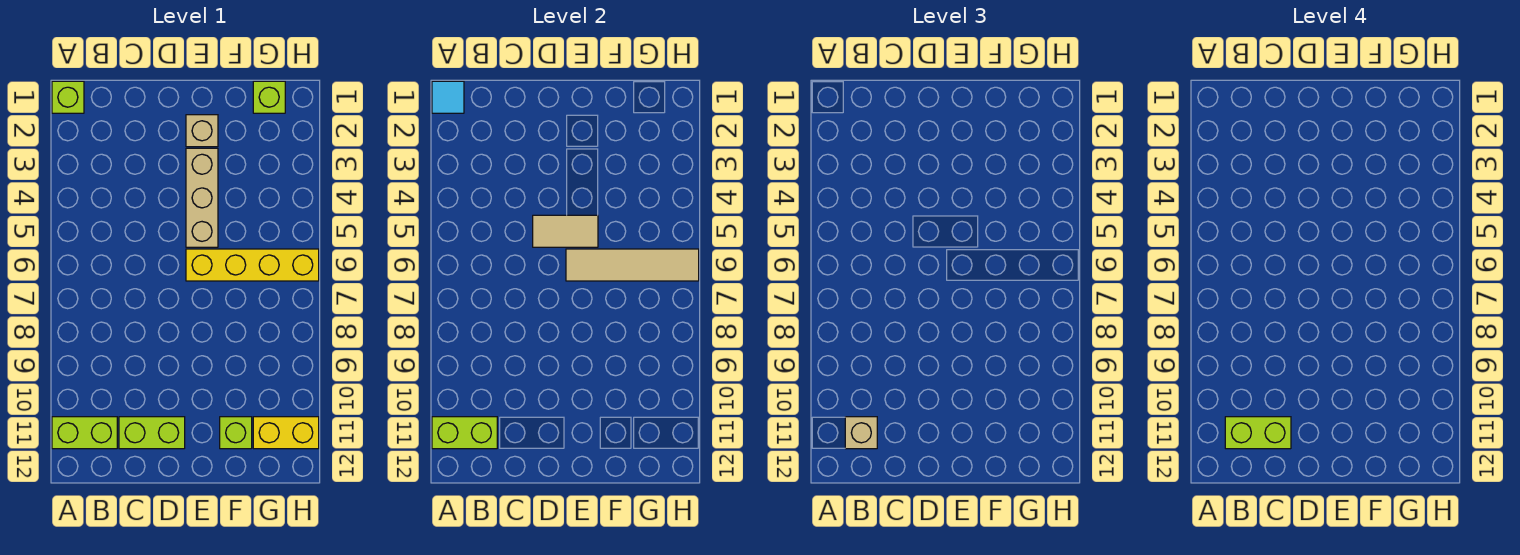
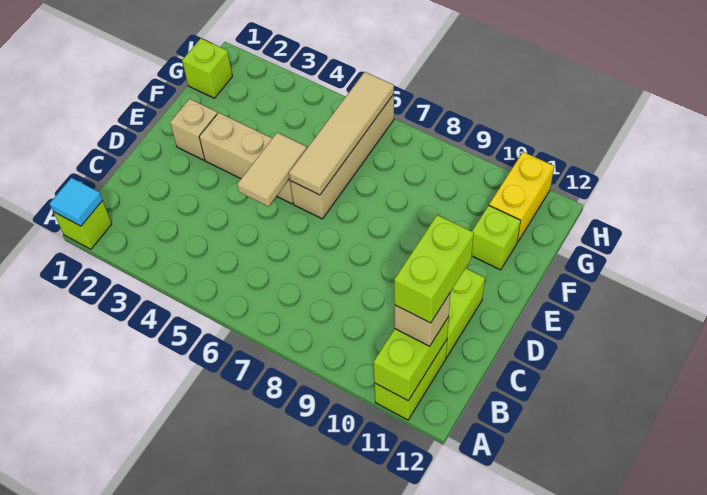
yellow 1x4 brick [186,249,319,281] -> tan 1x4 brick [290,94,394,219]

